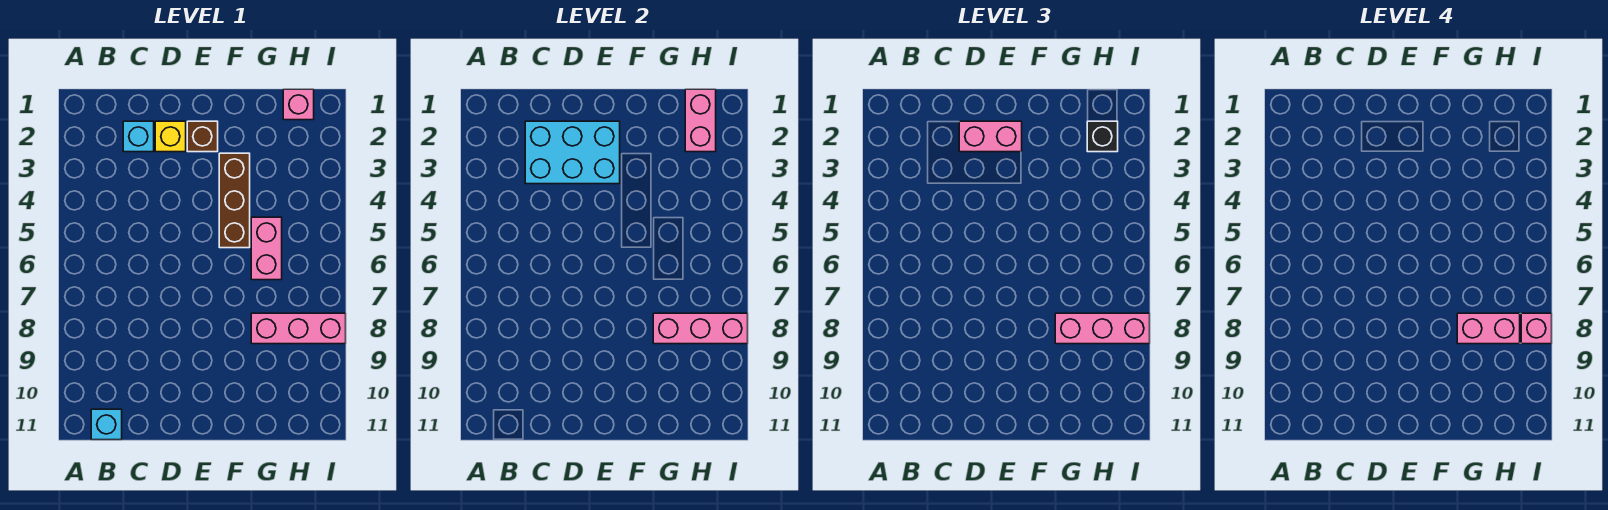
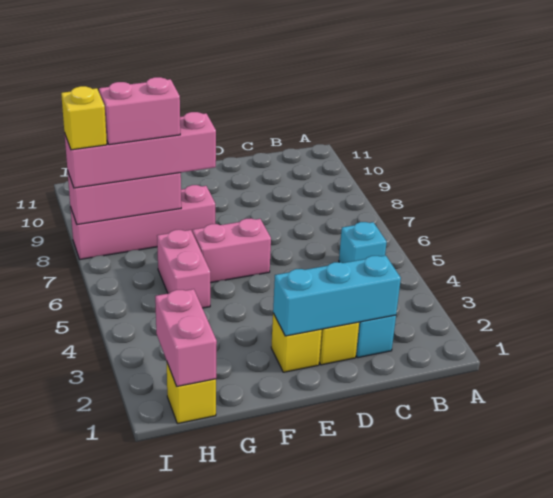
cyan 1x1 brick [91,409,122,440] -> cyan 1x1 brick moved to [339,222,387,263]
cyan 2x3 brick [525,121,620,184] -> cyan 1x3 brick [273,256,401,336]
pink 1x2 brick [959,121,1022,152] -> pink 1x2 brick moved to [193,218,271,283]
brown 1x1 brick [187,121,218,152] -> yellow 1x1 brick [271,313,322,372]
brown 1x3 brick [219,153,250,248] -> none
pink 1x3 brick [251,313,346,344] -> pink 1x4 brick [70,185,215,259]
pink 1x3 brick [1055,313,1150,344] -> pink 1x4 brick [65,112,216,188]
pink 1x1 brick [283,89,314,120] -> yellow 1x1 brick [167,363,216,424]
black 1x1 brick [1087,121,1118,152] -> none
pink 1x1 brick [1521,313,1552,344] -> yellow 1x1 brick [61,86,107,150]

